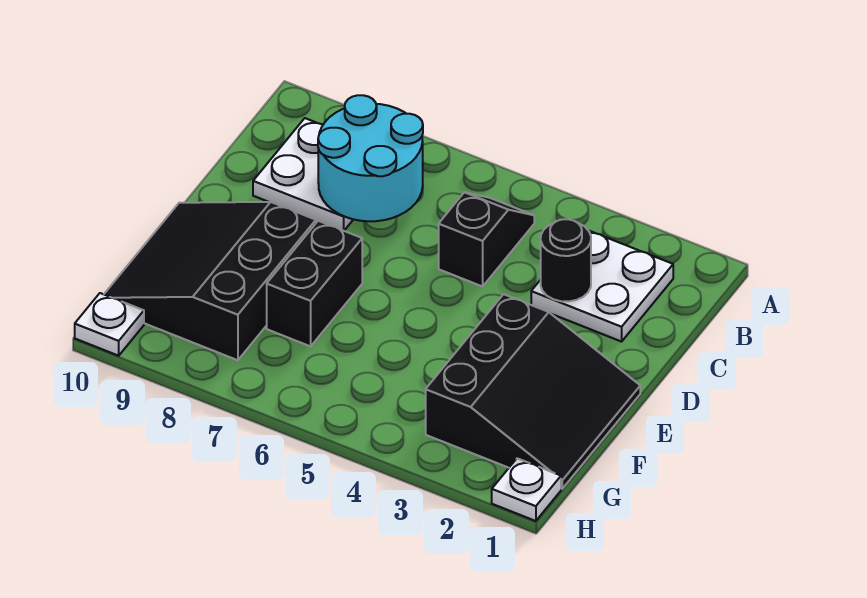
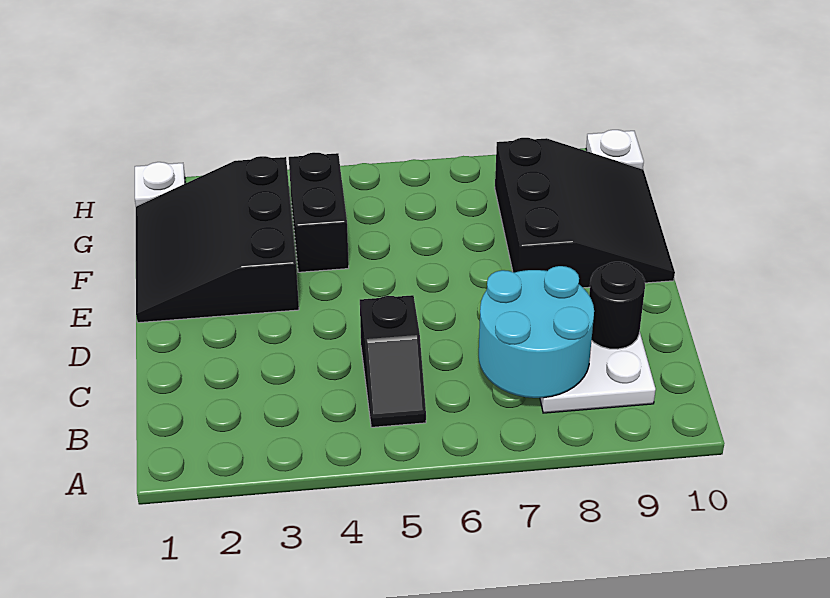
white 2x2 plate [531,231,673,342] -> none
black 1x1 round brick [541,219,591,302] -> black 1x1 round brick moved to [589,262,645,349]
black 1x2 brick [267,221,362,346] -> black 1x2 brick moved to [289,153,349,272]

